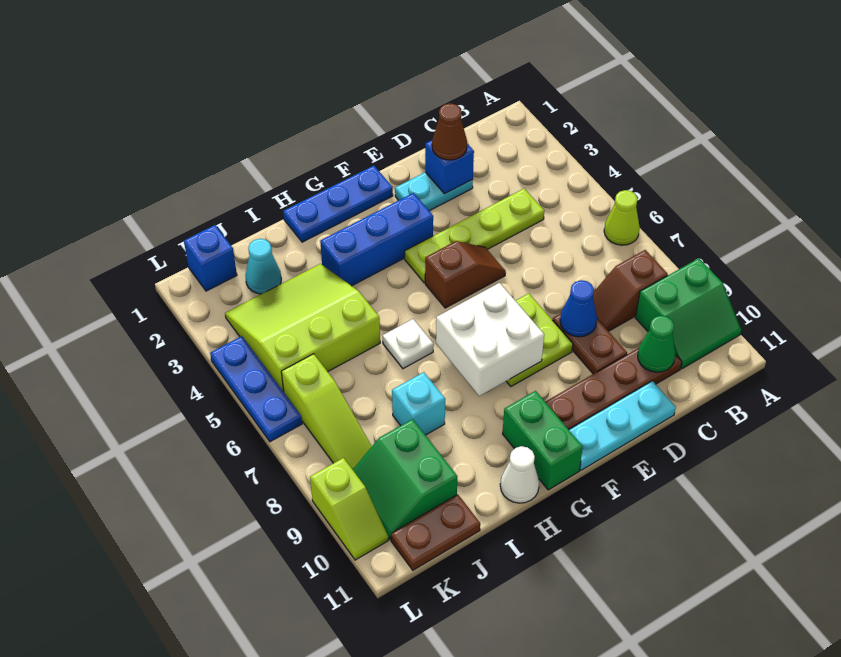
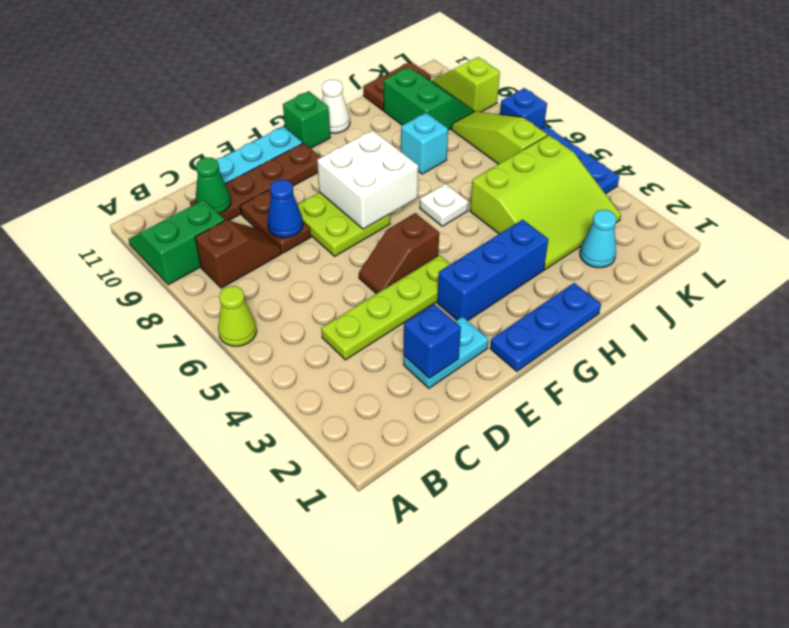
brown 1x1 cone [432,103,467,160] -> none
green 1x2 brick [503,391,583,490] -> green 1x1 brick [283,91,330,148]
blue 1x1 brick [184,225,237,291] -> blue 1x1 brick moved to [500,88,547,129]

